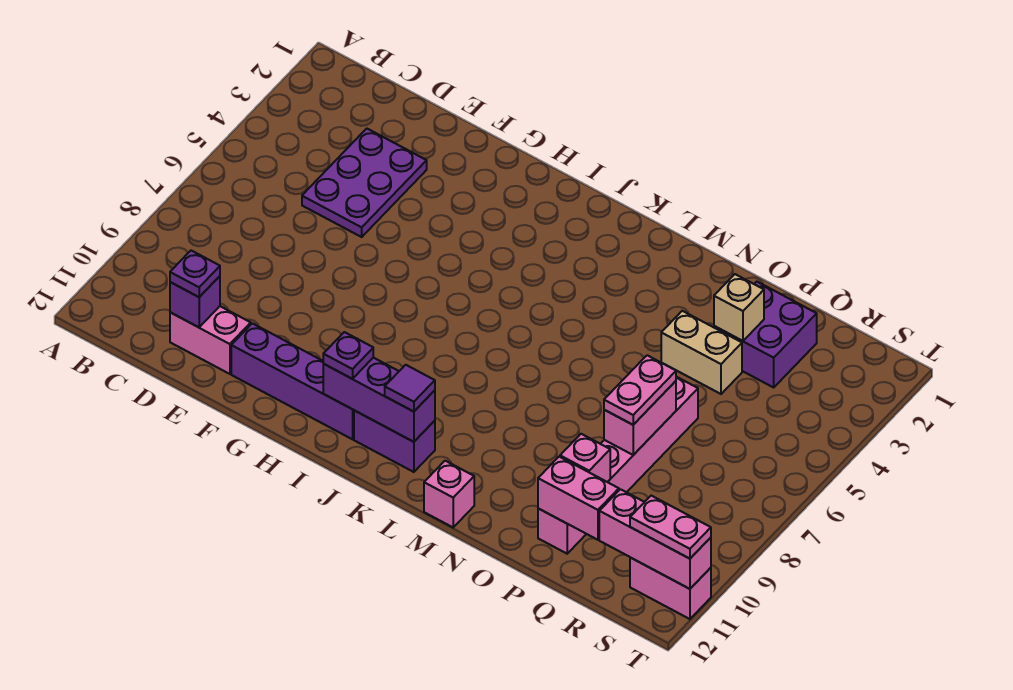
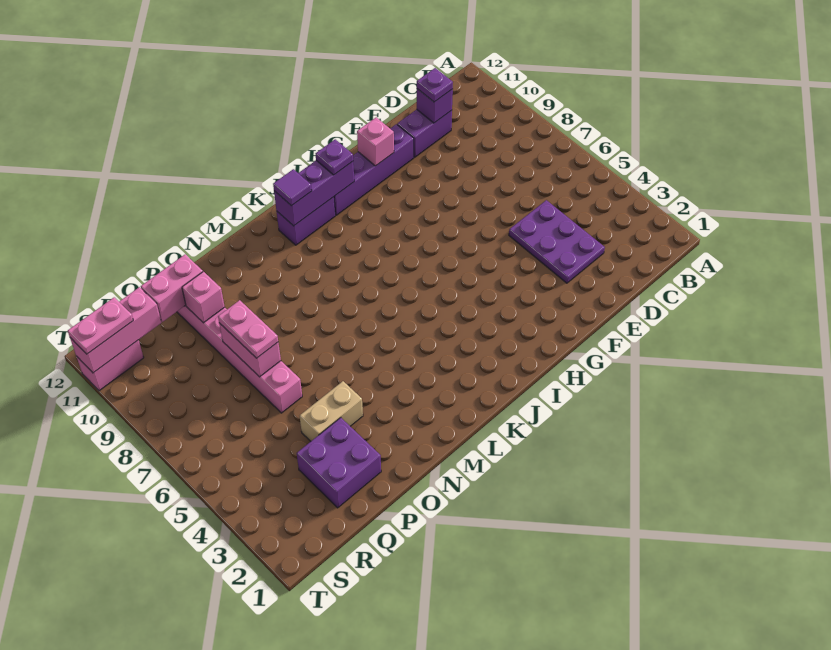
pink 1x2 brick [170,306,251,374] -> purple 1x2 brick [397,109,452,157]
pink 1x1 brick [424,461,474,527] -> pink 1x1 brick moved to [357,117,394,166]
tan 1x1 brick [714,274,764,341] -> none

